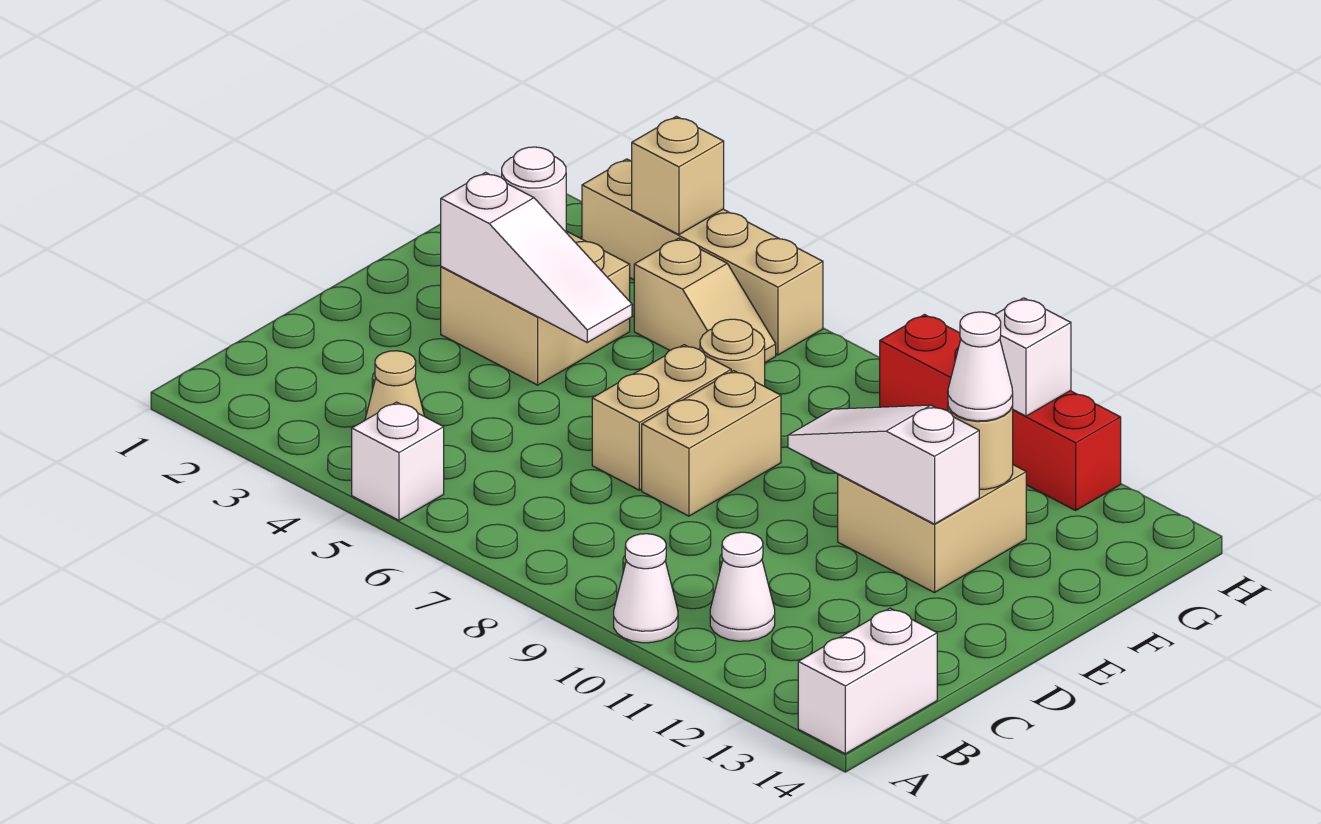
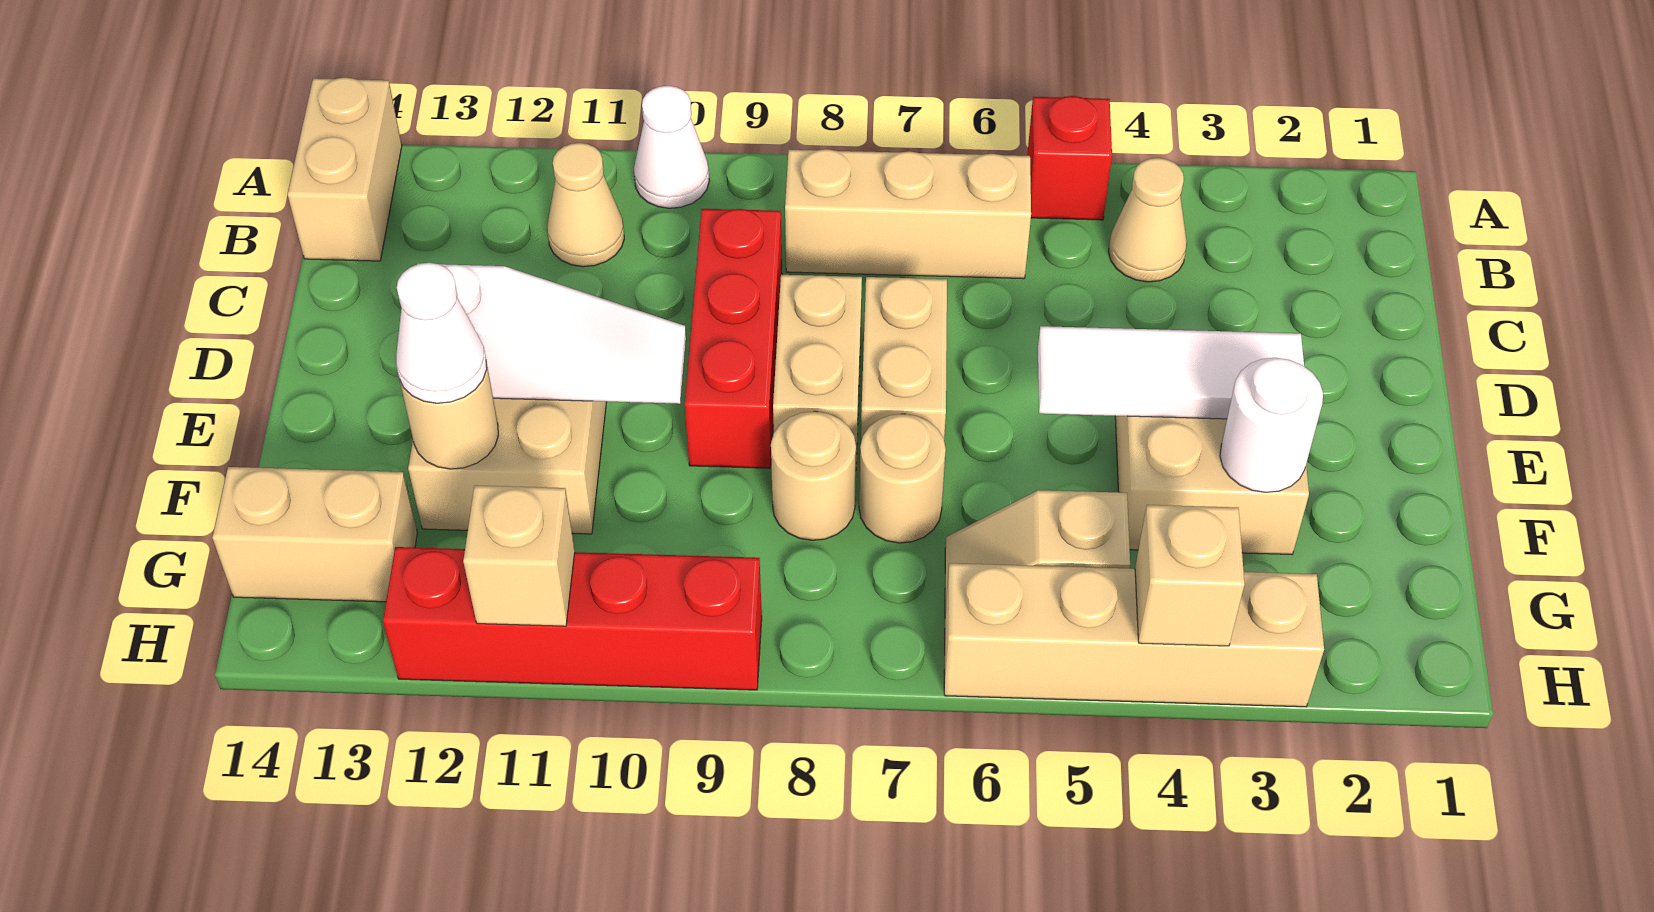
white 1x1 brick [352,402,444,520] -> red 1x1 brick [1027,96,1112,220]
white 1x2 brick [798,608,937,754] -> tan 1x2 brick [288,77,402,261]
none -> tan 1x3 brick [785,149,1031,279]
white 1x1 cone [710,532,775,641] -> tan 1x1 cone [547,143,624,267]
none -> red 1x3 brick [685,209,782,468]
white 1x3 slope [441,172,632,342] -> white 1x3 tile [1038,326,1304,419]
none -> tan 1x1 round brick [771,411,856,540]
none -> tan 1x2 brick [212,467,417,602]
white 1x1 brick [995,298,1071,416] -> tan 1x1 brick [463,485,575,626]

